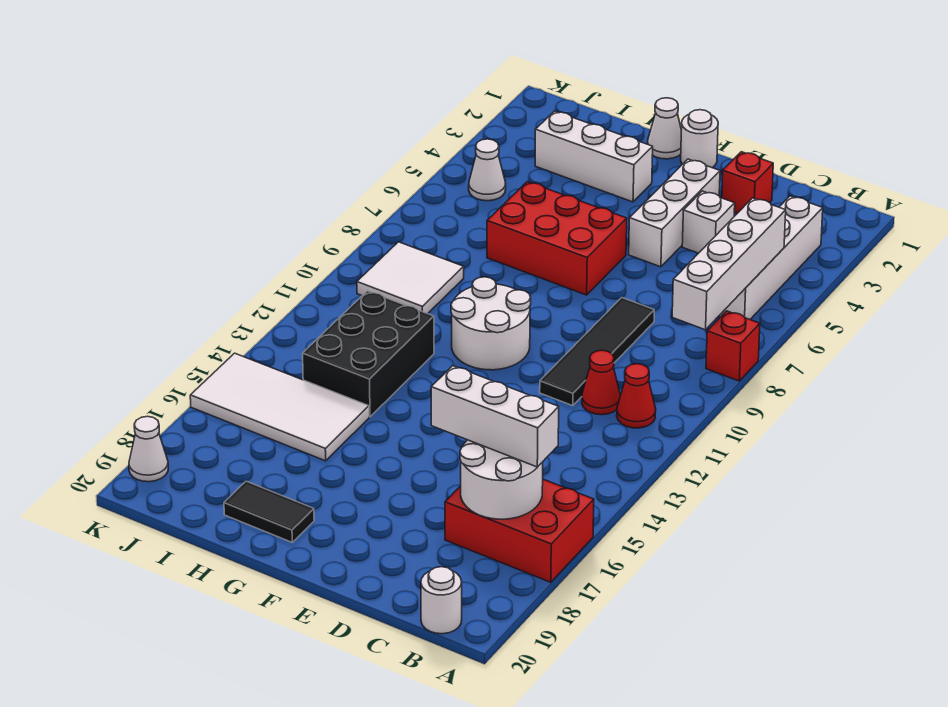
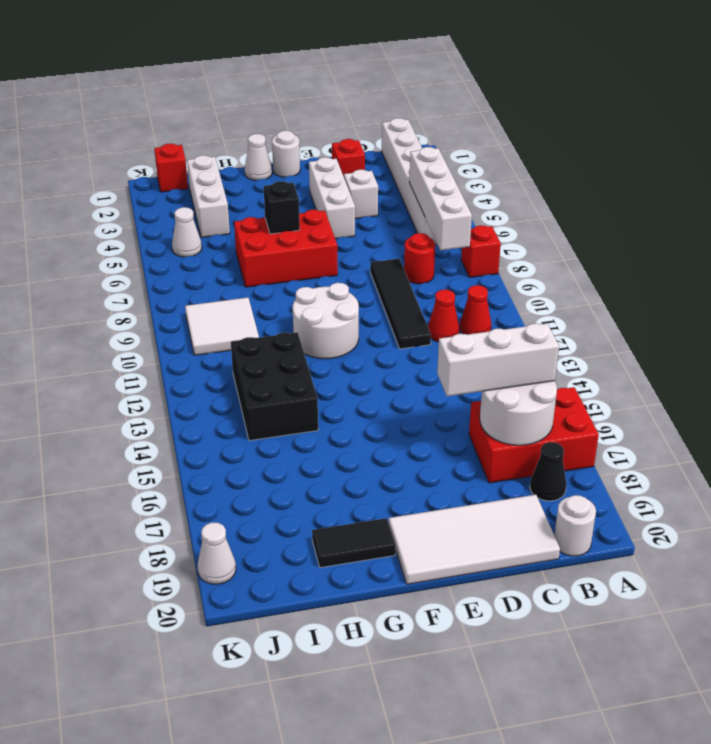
white 1x4 brick [719,196,823,319] -> white 1x6 brick [382,118,437,244]
none -> black 1x1 cone [530,442,566,501]
none -> red 1x1 round brick [404,233,435,284]
white 1x3 brick [535,111,653,202] -> white 1x3 brick turned to [187,155,230,238]
none -> black 1x1 brick [264,181,300,234]
white 2x4 tile [190,353,369,461] -> white 2x4 tile moved to [389,495,560,584]
none -> red 1x1 brick [154,144,188,192]

